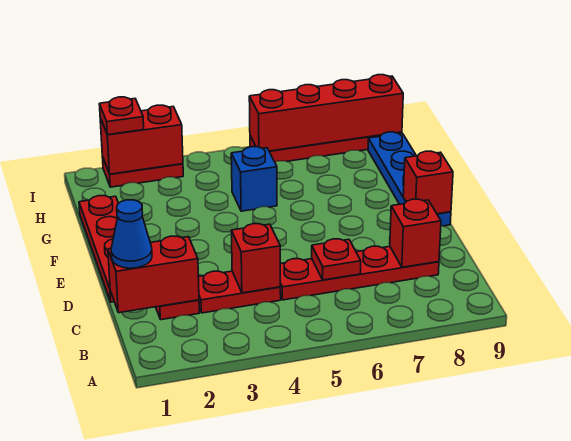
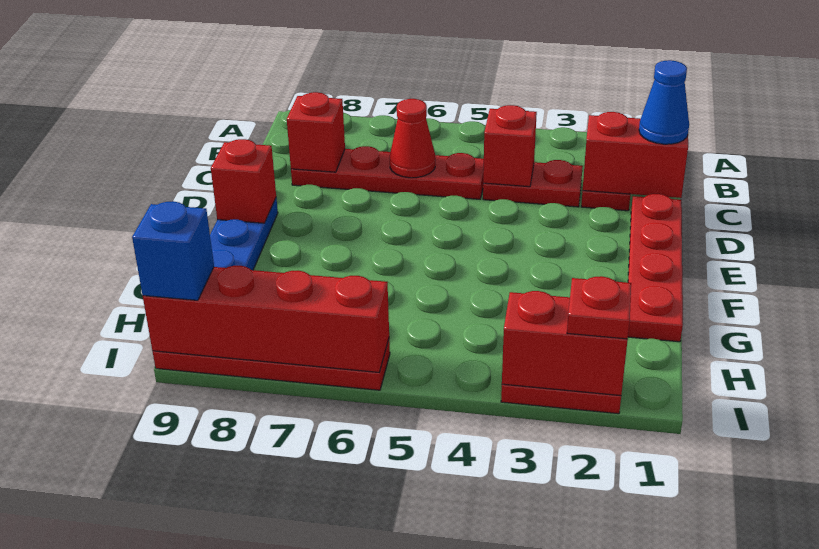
red 1x1 plate [312,239,361,280] -> red 1x1 cone [390,99,435,178]
blue 1x1 brick [231,147,277,211] -> blue 1x1 brick moved to [132,201,214,300]

